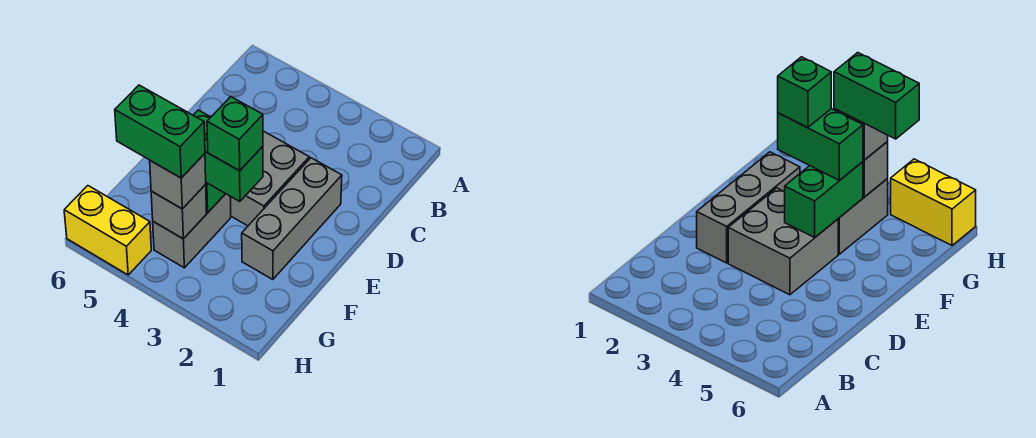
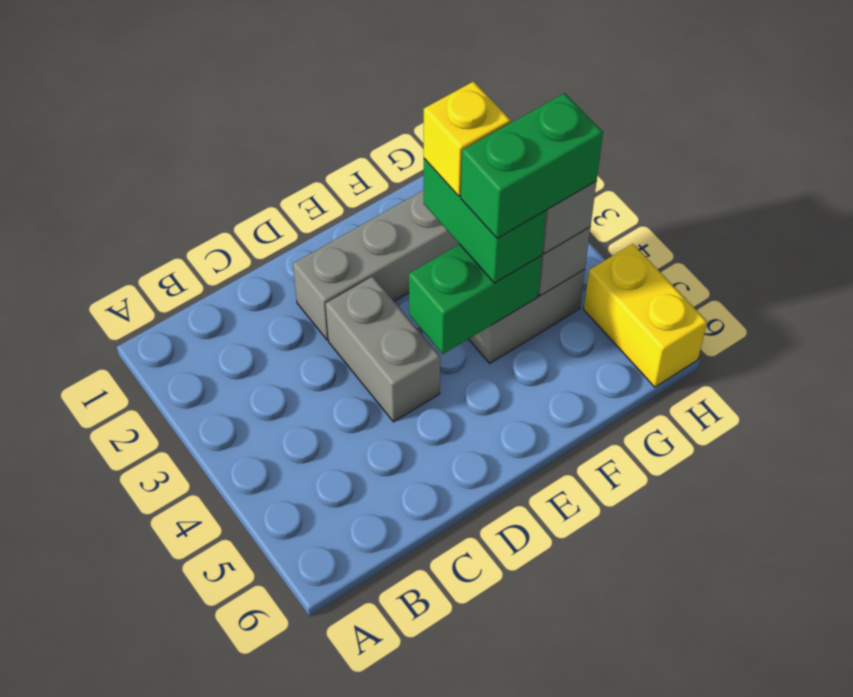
grey 2x2 brick [230,131,309,226] -> grey 1x2 brick [326,276,440,422]
green 1x1 brick [207,97,263,171] -> yellow 1x1 brick [424,81,511,196]
green 1x2 brick [115,85,205,178] -> green 1x2 brick turned to [461,93,603,238]

